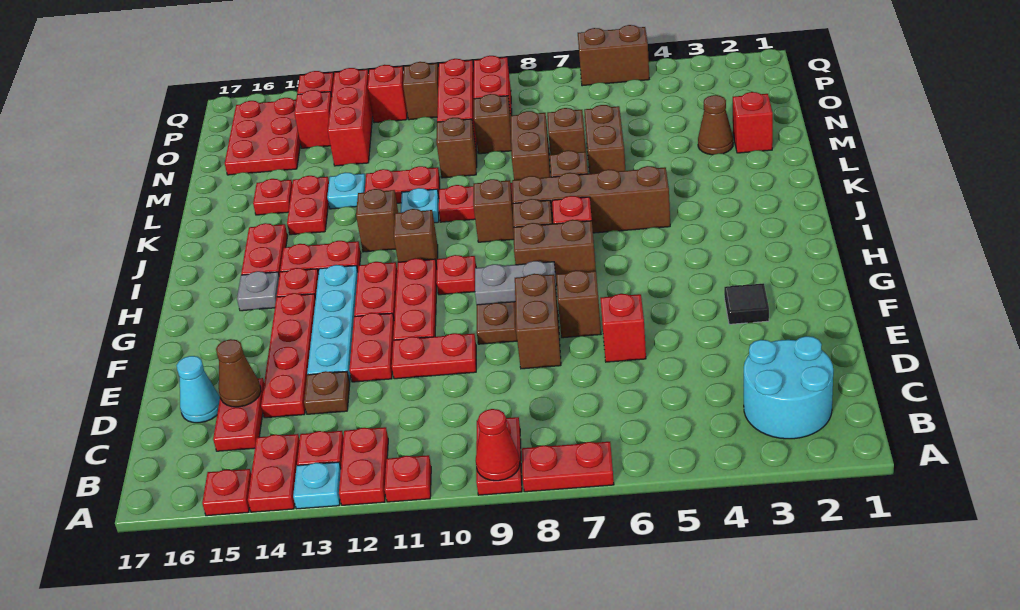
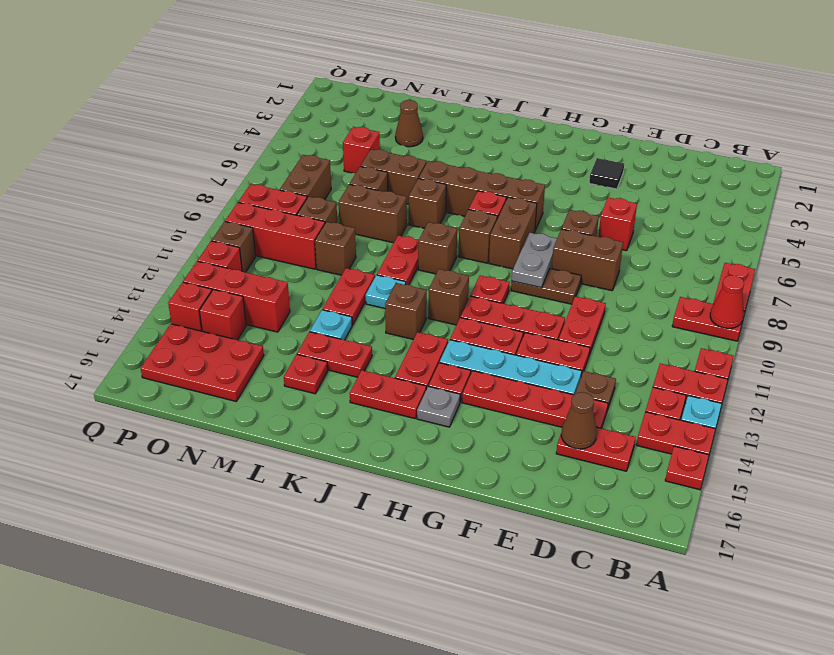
cyan 2x2 round brick [744,336,833,439] -> none
cyan 1x1 cone [176,356,220,423] -> none
brown 1x4 brick [512,166,670,233] -> brown 1x4 brick turned to [419,161,545,230]
red 1x1 brick [733,92,773,153] -> red 1x1 brick moved to [343,127,380,173]
brown 1x2 brick [578,25,649,86] -> brown 1x2 brick moved to [280,155,331,200]

